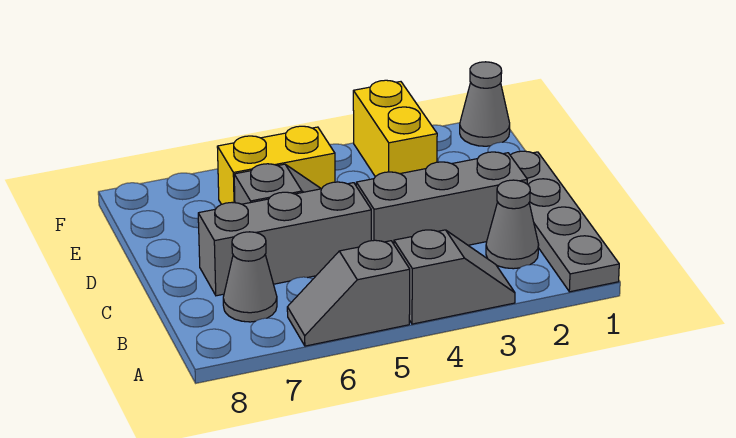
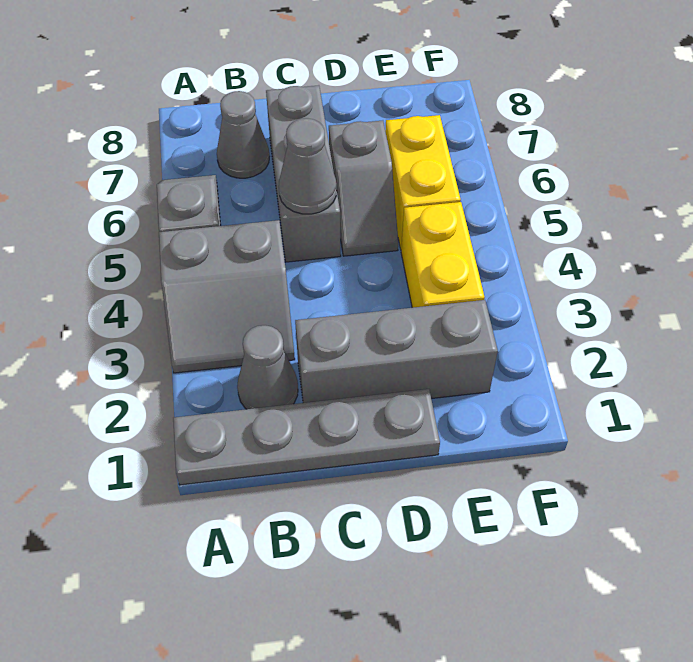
grey 1x2 slope [394,230,515,324] -> grey 2x2 slope [159,220,295,373]
grey 1x3 brick [356,152,527,245] -> grey 1x3 brick turned to [295,300,498,403]
yellow 1x2 brick [353,80,437,177] -> yellow 1x2 brick turned to [401,202,485,308]
grey 1x1 cone [460,62,510,146] -> grey 1x1 cone moved to [279,118,337,214]

